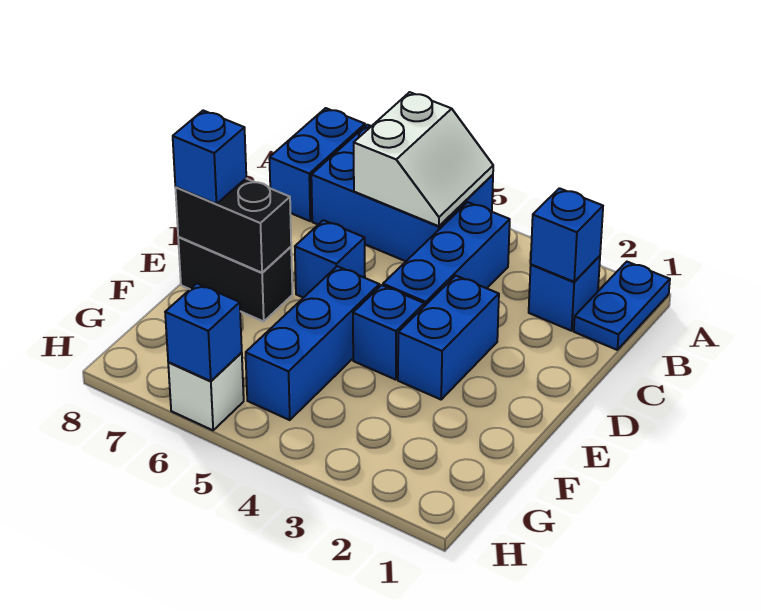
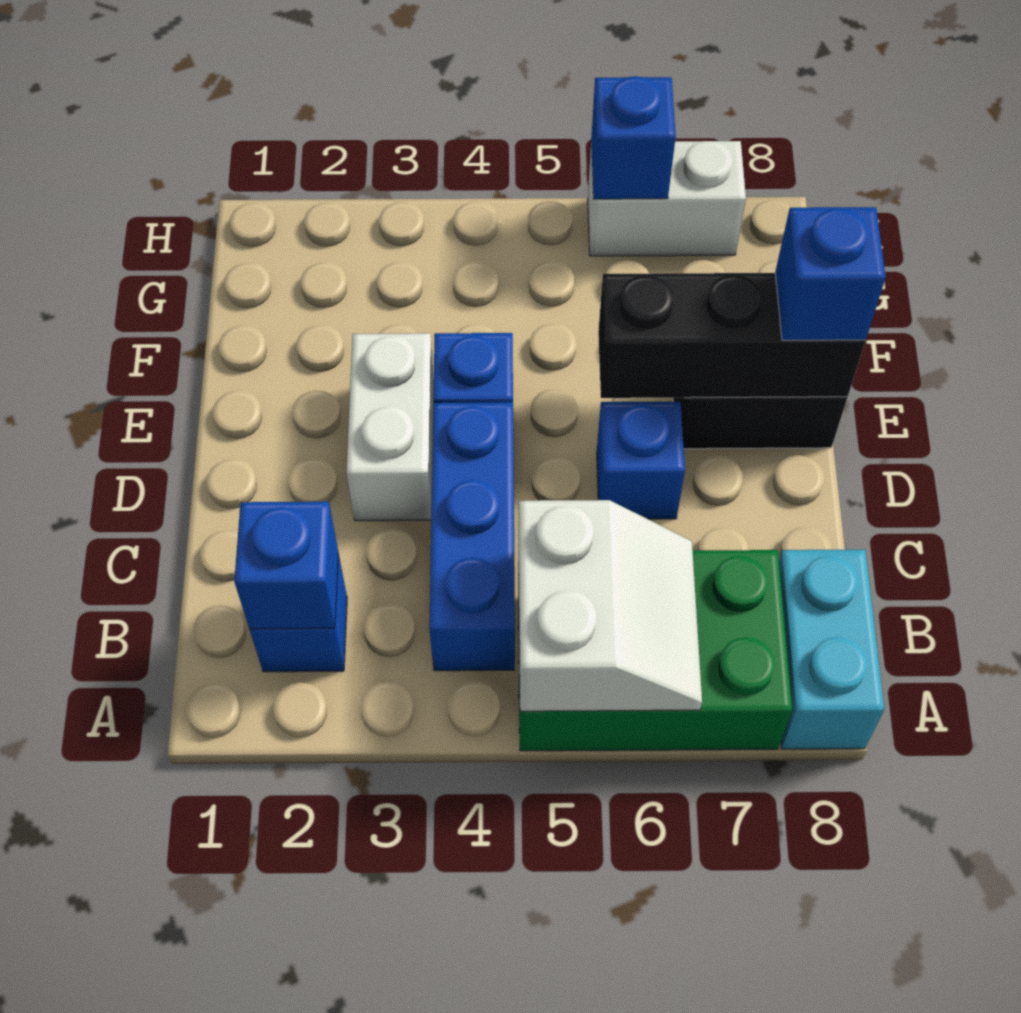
blue 1x2 plate [574,262,670,350] -> none
blue 2x3 brick [311,125,493,261] -> green 2x3 brick [518,550,792,751]
white 2x2 slope [354,92,493,226] -> white 2x2 slope turned to [519,500,702,711]
blue 1x2 brick [269,108,365,221] -> cyan 1x2 brick [779,549,884,749]
blue 1x2 brick [398,276,499,399] -> white 1x2 brick [346,333,434,521]
blue 1x3 brick [246,266,379,420] -> none
black 1x2 brick [175,179,291,273] -> black 1x3 brick [598,273,866,398]
white 1x1 brick [168,353,244,430] -> white 1x2 brick [588,141,746,256]

